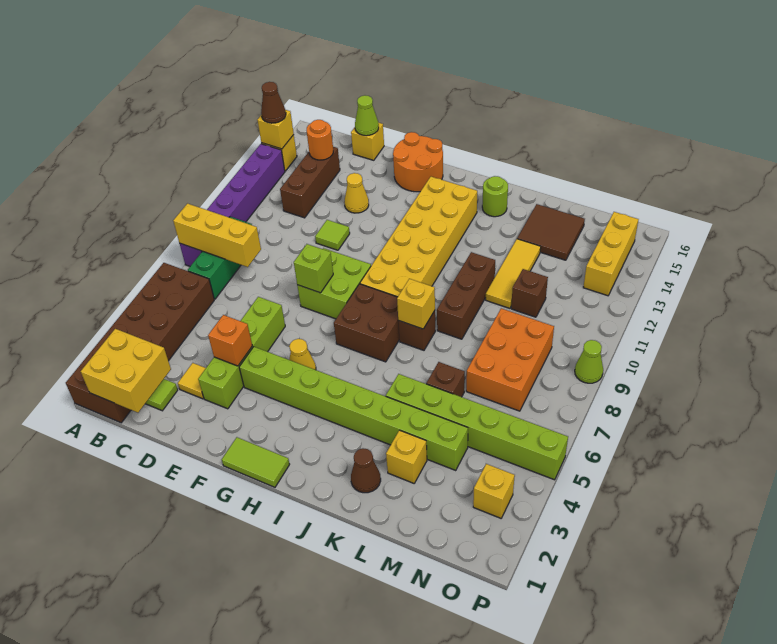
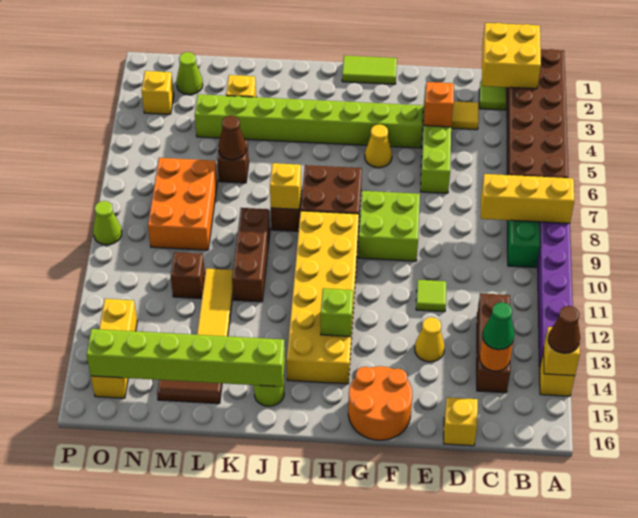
none -> green 1x1 cone [483,302,514,350]
lime 1x1 cone [355,95,379,136] -> lime 1x1 cone moved to [176,52,203,95]
lime 1x1 brick [294,244,333,293] -> lime 1x1 brick moved to [321,288,353,337]
brown 1x1 cone [351,448,381,493] -> brown 1x1 cone moved to [218,116,246,160]
lime 1x6 brick [386,374,568,480] -> lime 1x6 brick moved to [86,329,285,387]

